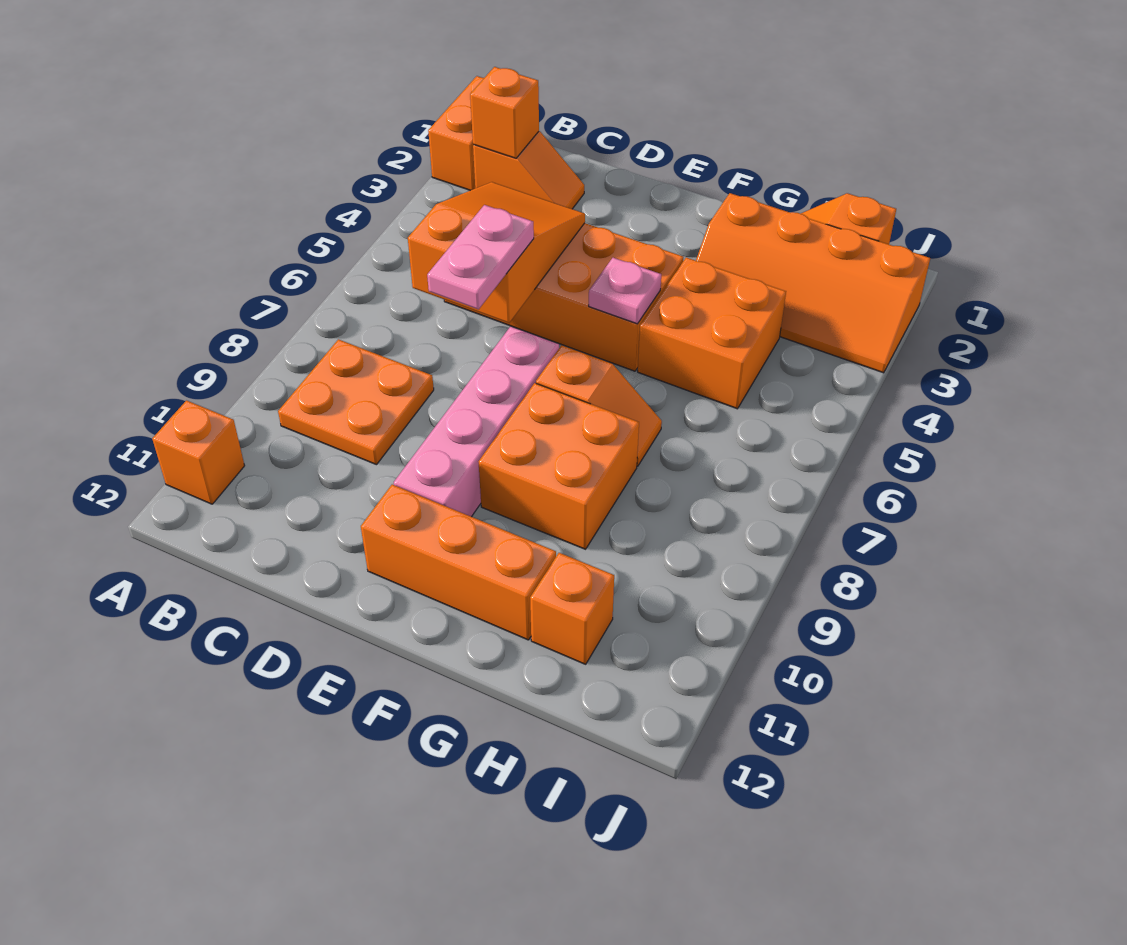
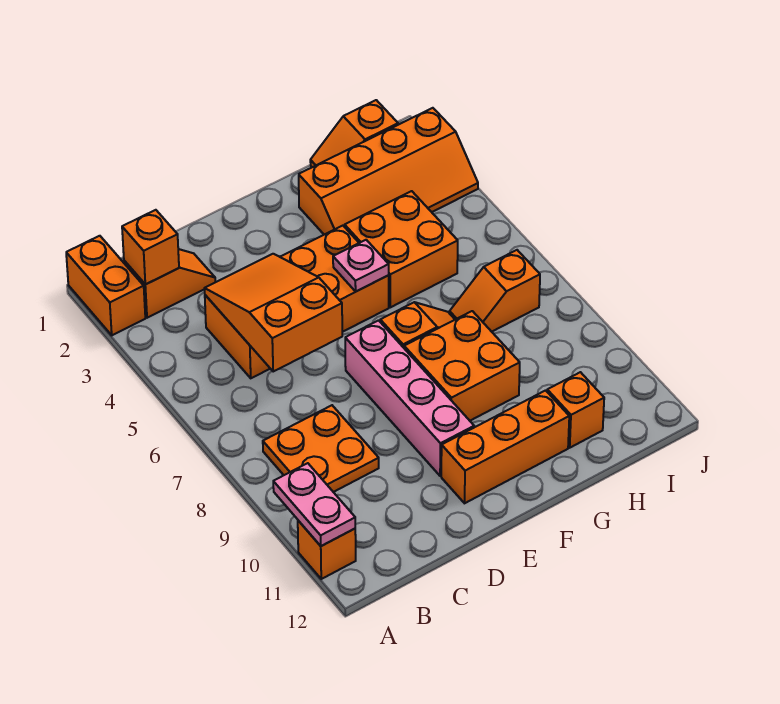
pink 1x2 plate [427,205,534,309] -> pink 1x2 plate moved to [273,463,355,546]
none -> orange 1x2 slope [450,250,540,332]

